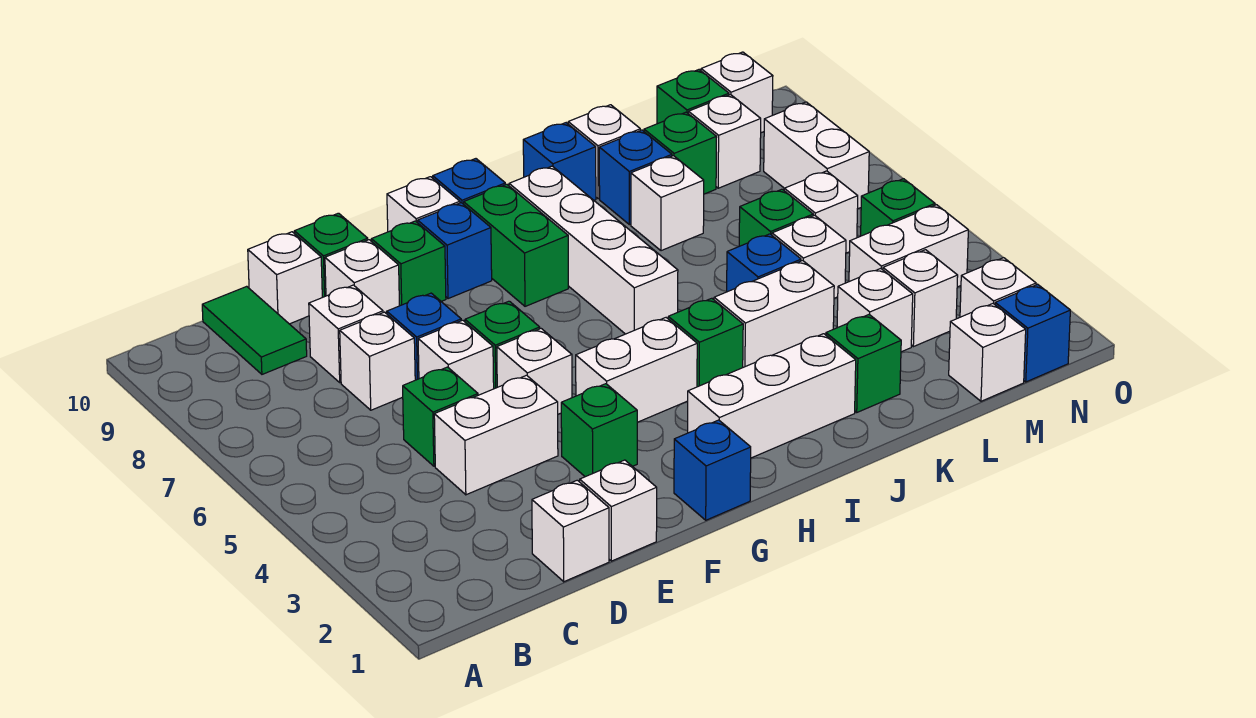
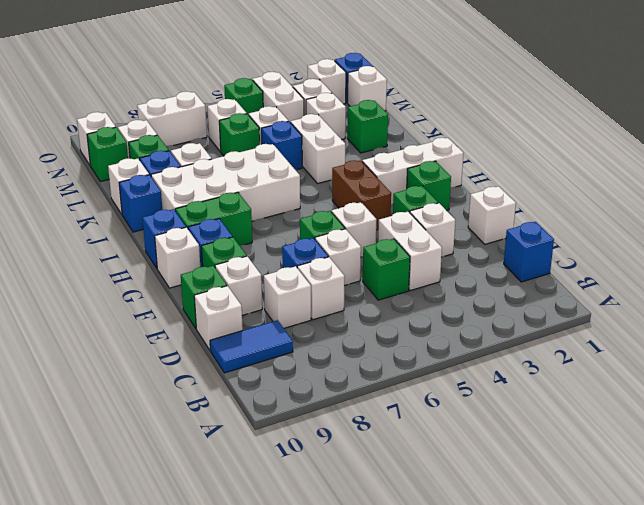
green 1x2 tile [202,286,307,374] -> blue 1x2 tile [210,320,293,373]
white 1x1 brick [532,480,609,582] -> white 1x1 brick moved to [410,203,455,257]
blue 1x1 brick [674,420,751,520] -> blue 1x1 brick moved to [504,222,554,282]
white 1x2 brick [576,318,697,422] -> brown 1x2 brick [332,160,391,230]
white 1x3 brick [688,334,856,458] -> white 1x3 brick turned to [362,138,463,204]
green 1x1 brick [668,298,743,387] -> green 1x1 brick moved to [407,161,451,211]
white 1x4 brick [509,166,678,334] -> white 2x4 brick [151,144,300,221]

